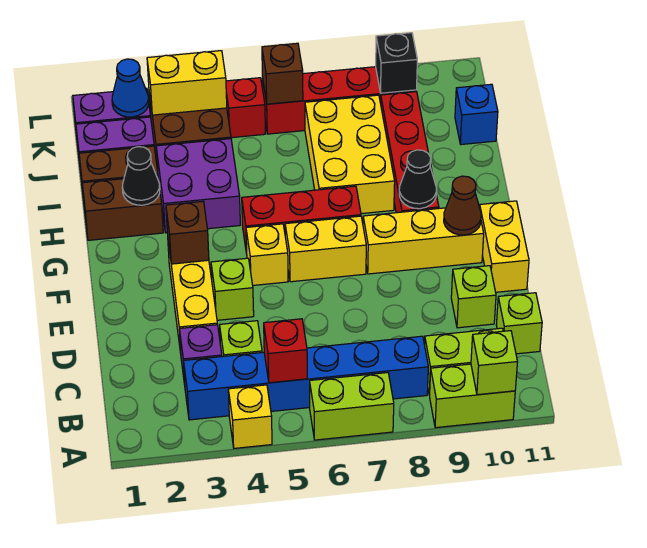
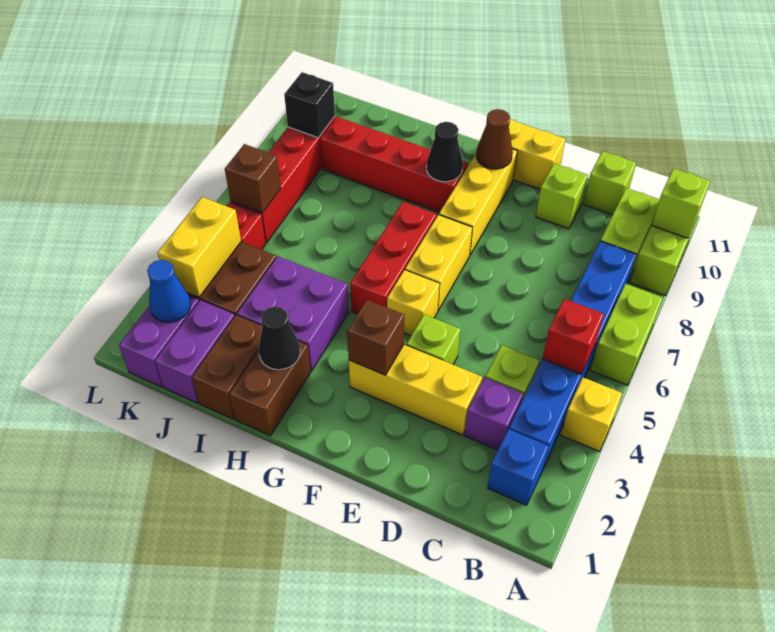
yellow 2x3 brick [305,95,395,214] -> none
blue 1x1 brick [455,84,498,145] -> blue 1x1 brick moved to [487,429,549,505]

